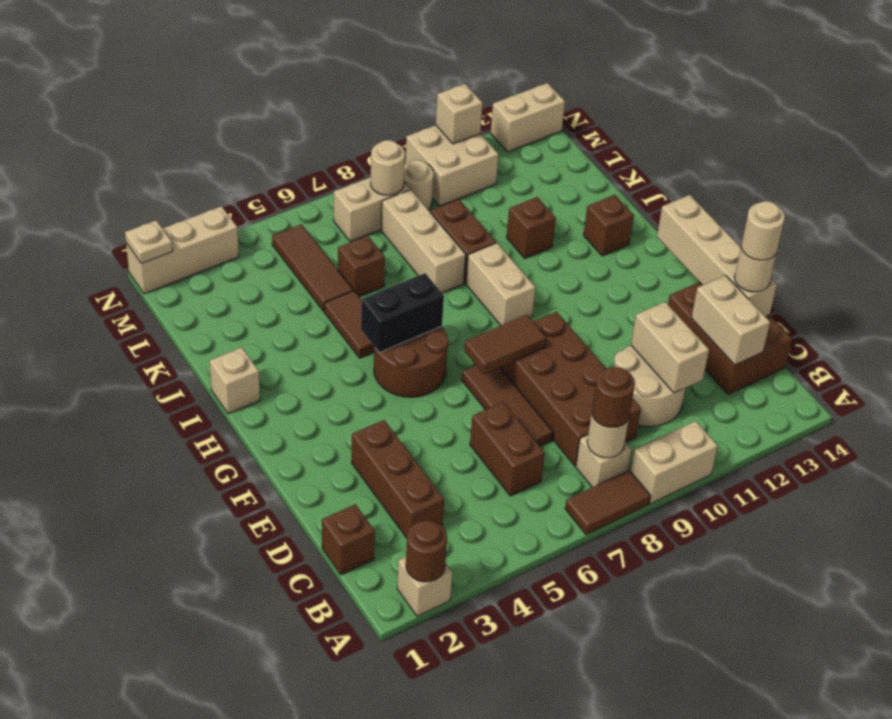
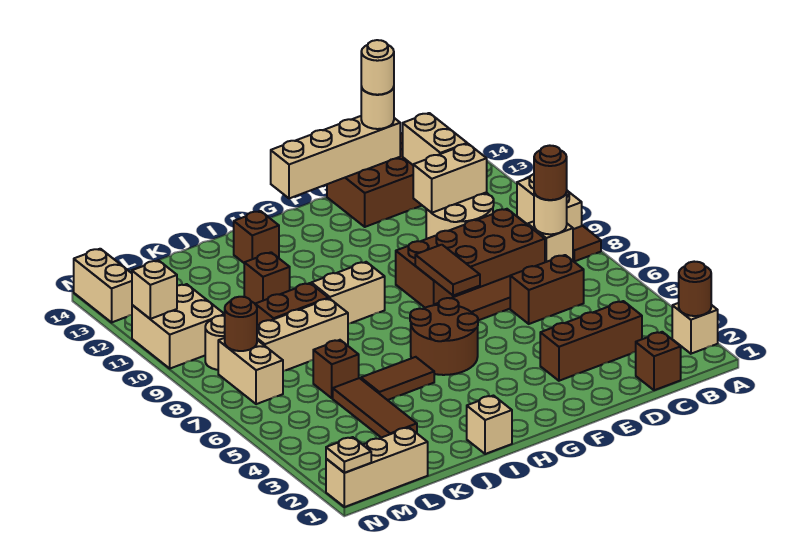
brown 1x2 tile [565,470,650,535] -> brown 1x1 tile [573,226,601,261]
tan 1x2 brick [691,275,770,365] -> tan 1x2 brick turned to [403,113,467,165]
black 1x2 brick [361,273,444,353] -> none
brown 1x3 tile [272,224,353,311] -> brown 1x3 tile turned to [333,378,417,438]
tan 1x1 round brick [371,140,405,195] -> brown 1x1 round brick [225,297,257,351]
tan 1x3 brick [126,206,239,294] -> tan 1x3 brick turned to [326,427,428,507]

